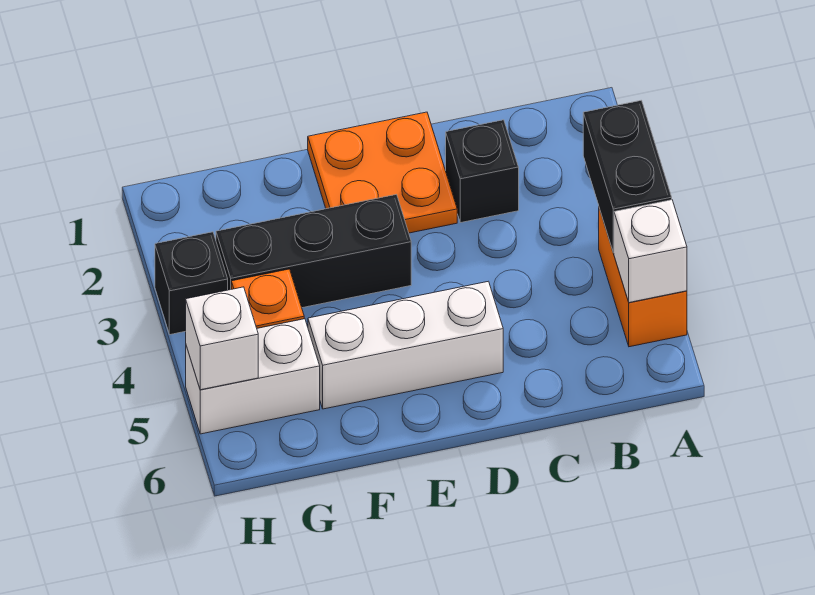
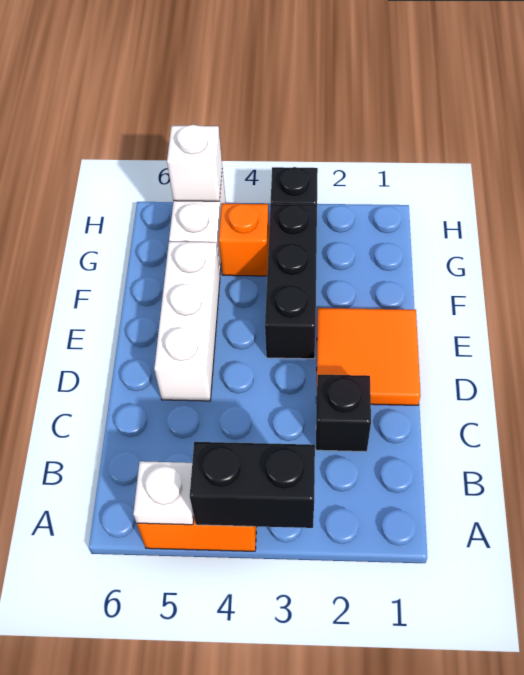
white 1x1 brick [614,200,687,303] -> white 1x1 plate [133,461,194,525]
orange 2x2 plate [308,112,457,233] -> orange 2x2 tile [316,308,420,405]

